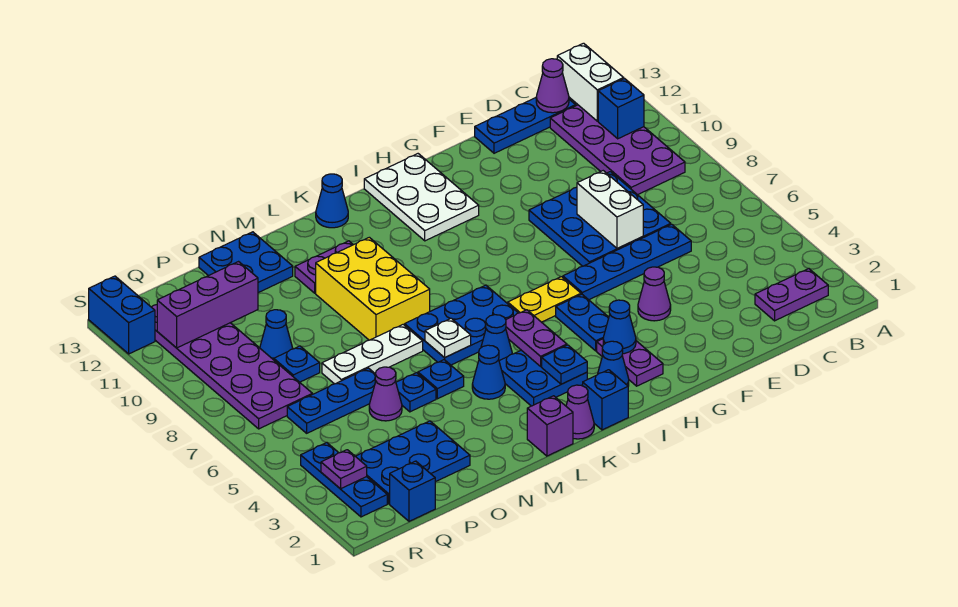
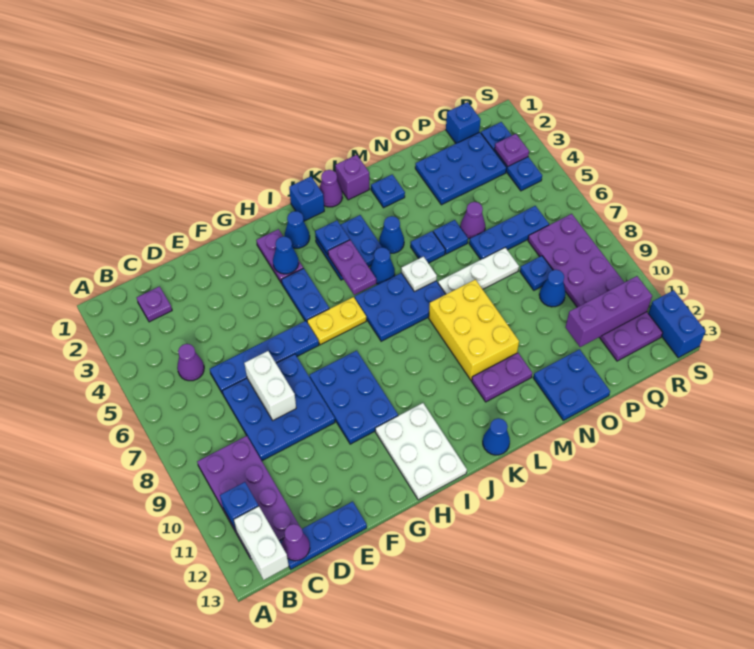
purple 1x2 plate [755,269,828,321] -> purple 1x1 plate [137,287,172,322]
purple 1x1 cone [638,267,671,321] -> purple 1x1 cone moved to [177,344,204,381]
none -> blue 2x3 plate [310,351,398,444]
none -> blue 1x1 plate [371,175,405,208]

